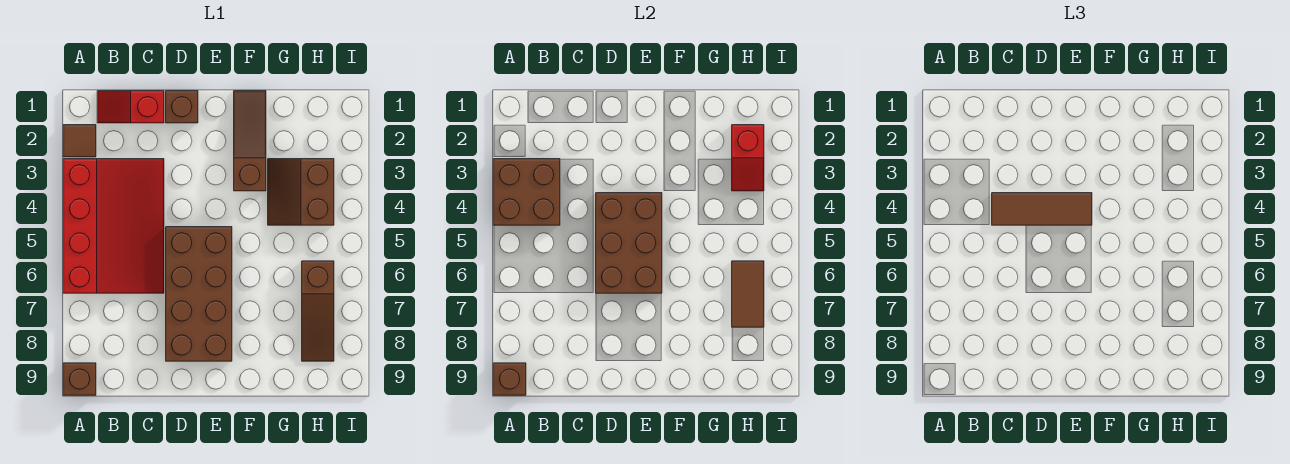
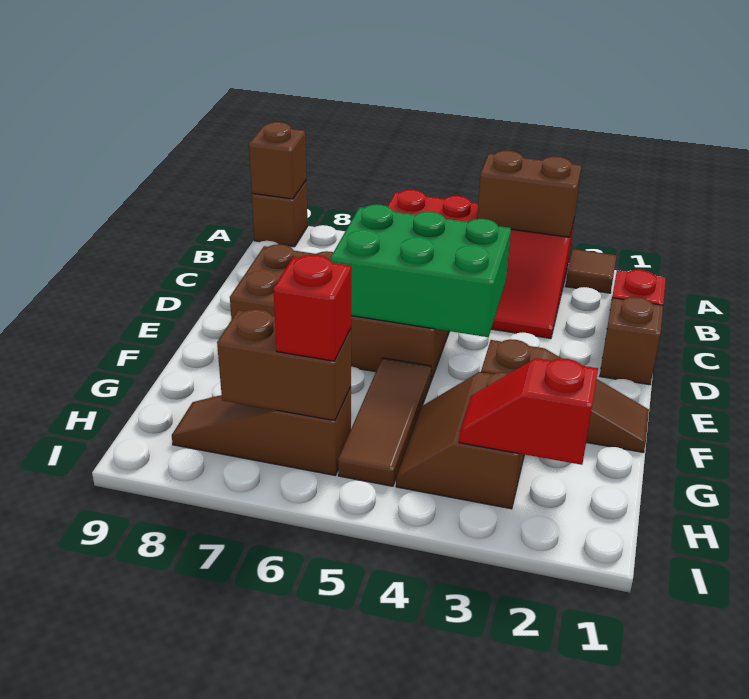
brown 2x2 brick [493,159,560,225] -> brown 1x2 brick [477,150,581,237]
brown 1x3 tile [992,193,1092,225] -> brown 1x3 tile moved to [338,358,432,486]
brown 2x3 brick [596,193,662,293] -> green 2x3 brick [331,204,511,337]
brown 2x2 slope [268,159,334,225] -> brown 2x2 slope turned to [396,372,524,509]
brown 1x2 tile [732,261,764,327] -> brown 1x2 brick [217,309,351,421]
none -> red 1x1 brick [274,255,351,361]

